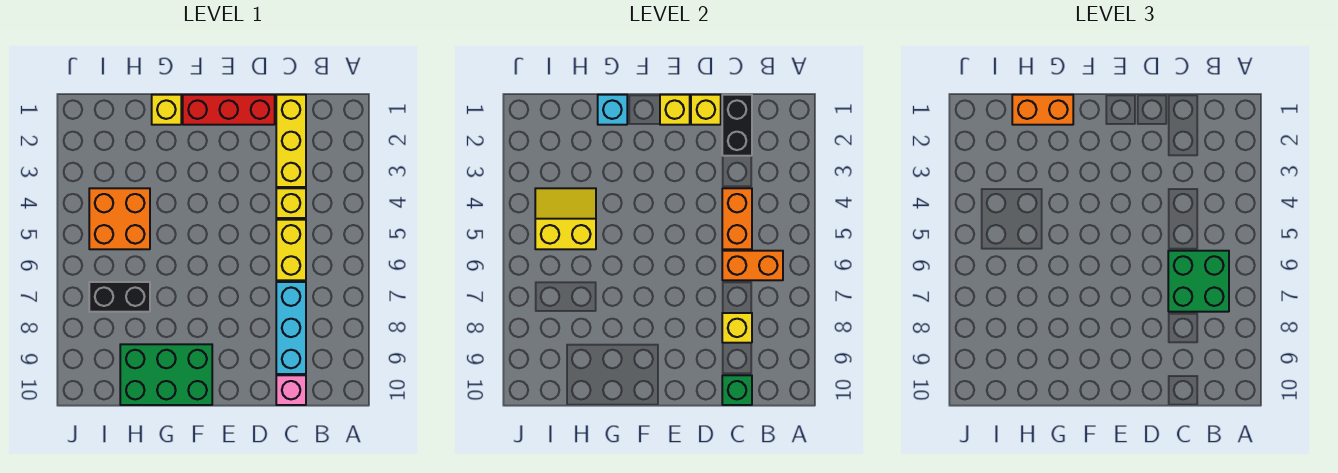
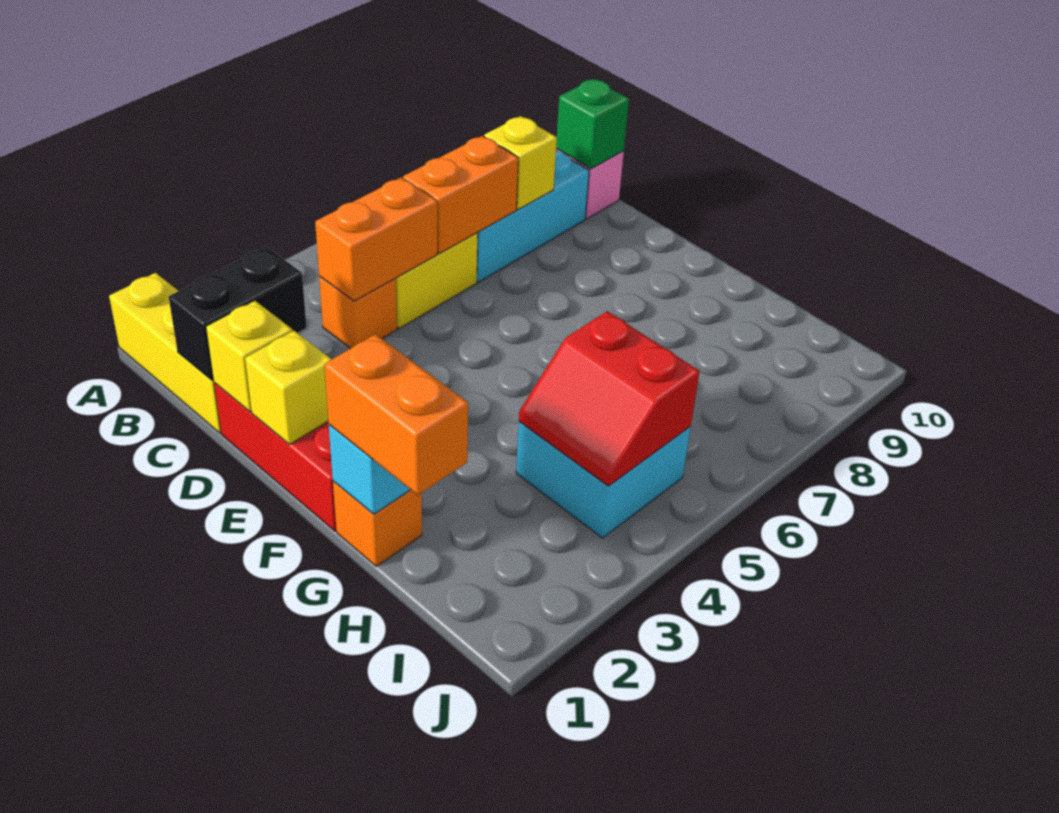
orange 1x2 brick [722,251,783,280] -> orange 1x2 brick turned to [403,136,518,253]
green 2x2 brick [1168,251,1229,312] -> none
yellow 1x3 brick [276,95,306,187] -> yellow 1x3 brick turned to [109,273,221,433]
yellow 1x1 brick [276,188,306,218] -> orange 1x1 brick [319,276,397,348]
green 2x3 brick [120,344,212,405] -> none
yellow 1x1 brick [152,95,181,125] -> orange 1x1 brick [333,481,422,566]
orange 2x2 brick [89,188,150,249] -> cyan 2x2 brick [516,422,691,538]
yellow 2x2 slope [535,188,596,249] -> red 2x2 slope [519,311,700,486]
black 1x2 brick [89,282,150,312] -> none

